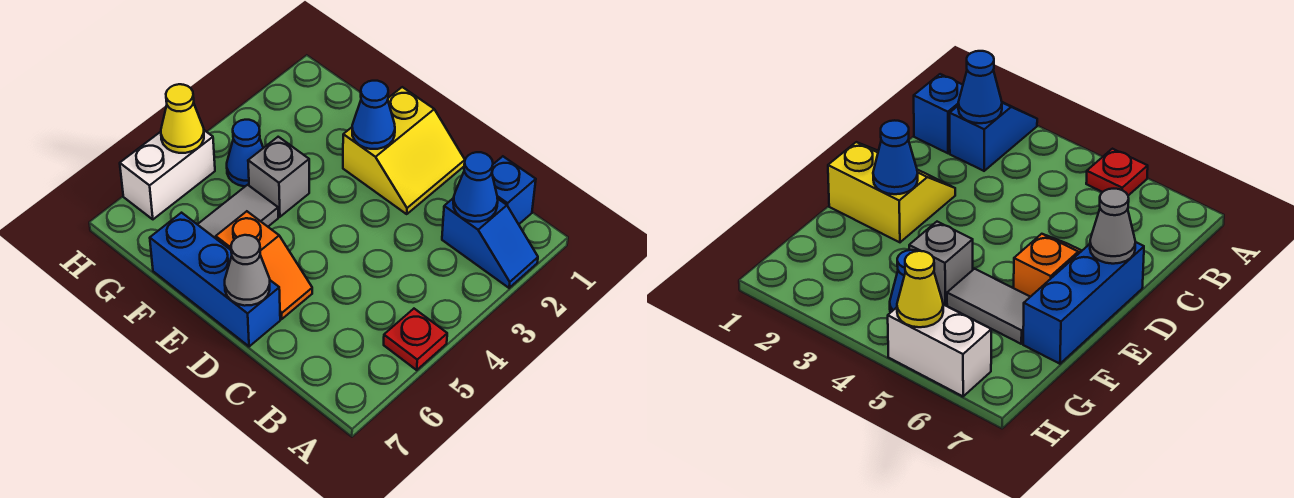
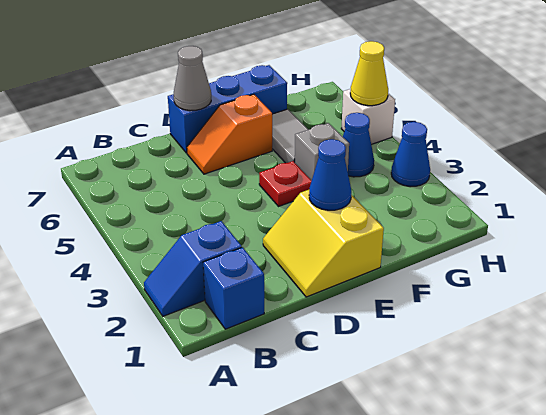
red 1x1 plate [384,309,447,370] -> red 1x1 plate moved to [259,161,311,207]
blue 1x1 cone [453,152,498,222] -> blue 1x1 cone moved to [391,122,430,187]
white 1x2 brick [120,130,215,219] -> white 1x1 brick [341,89,395,145]

